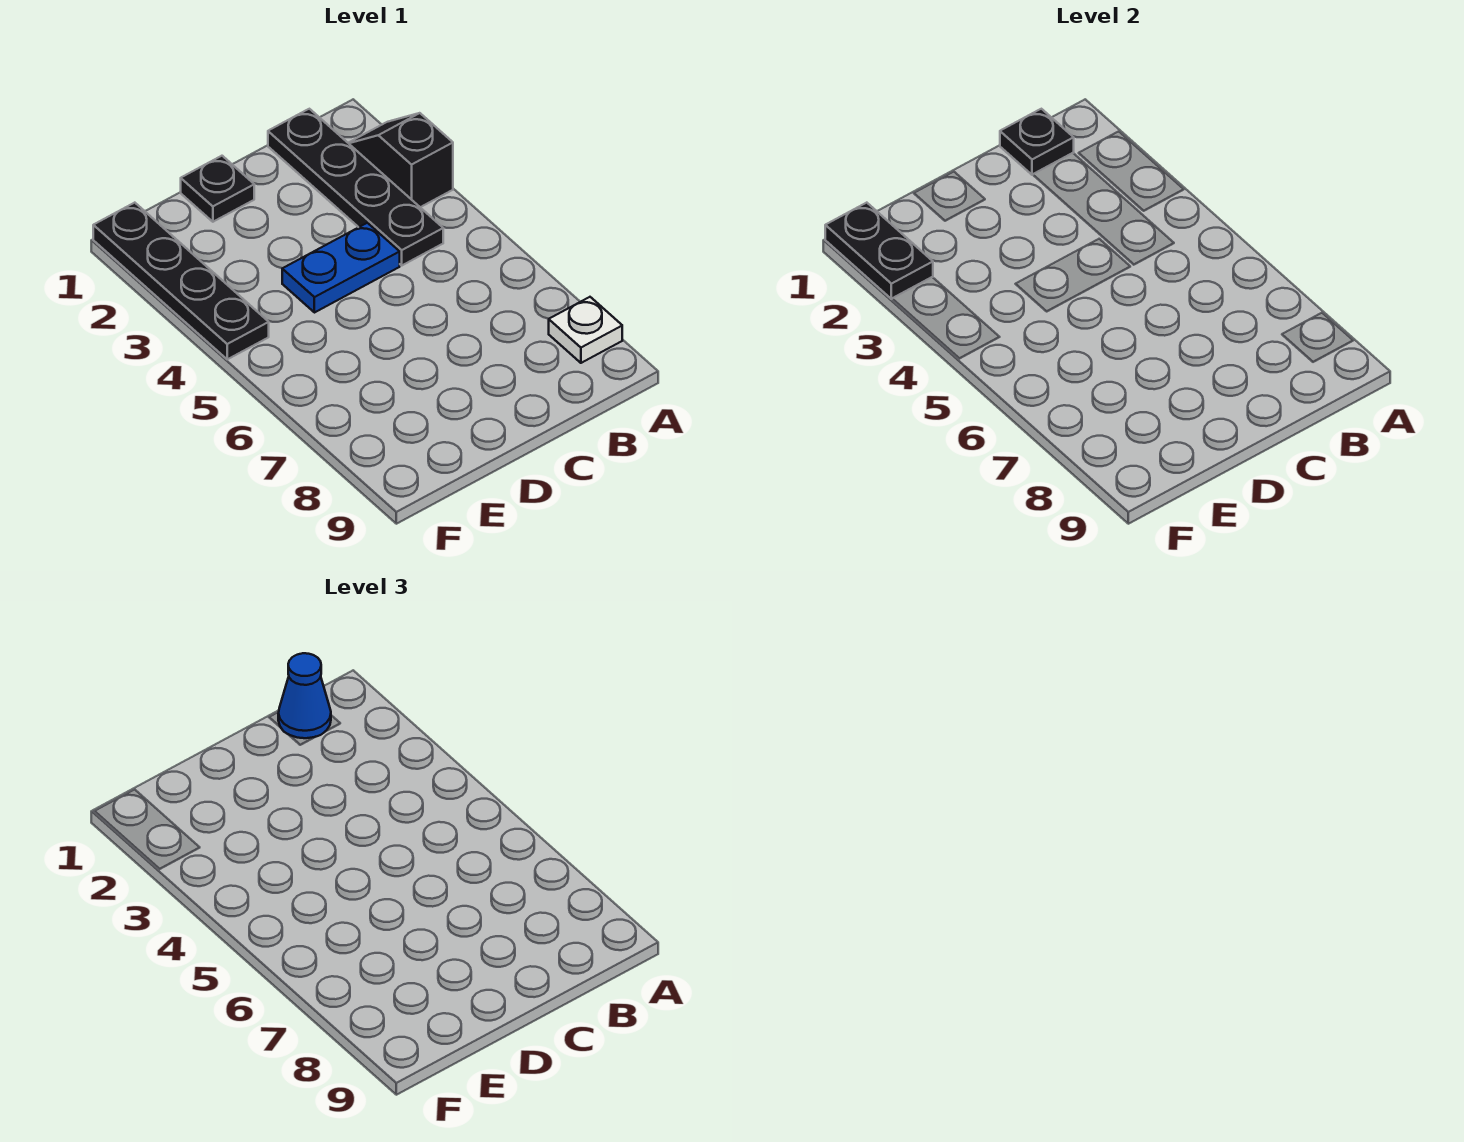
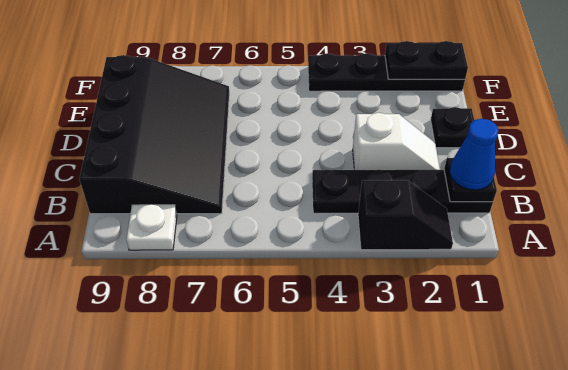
none -> black 3x4 slope [80,55,229,214]
none -> white 1x2 slope [353,113,440,170]
blue 1x2 plate [282,223,400,313] -> none

